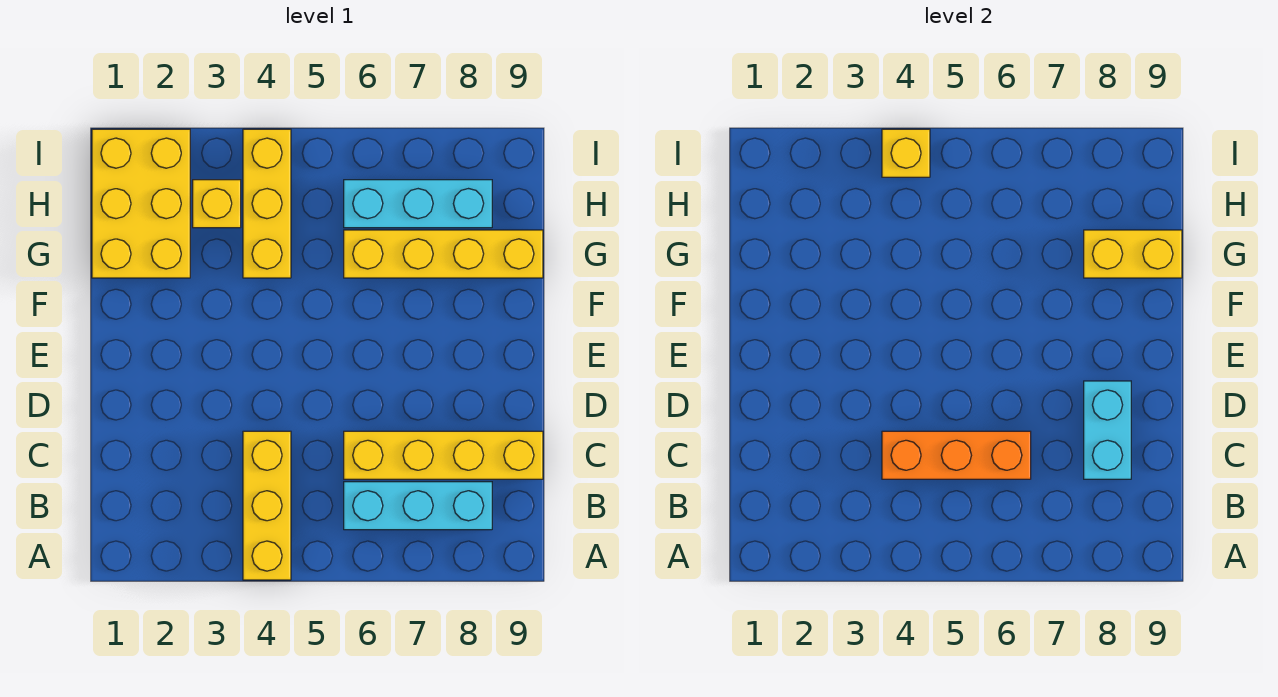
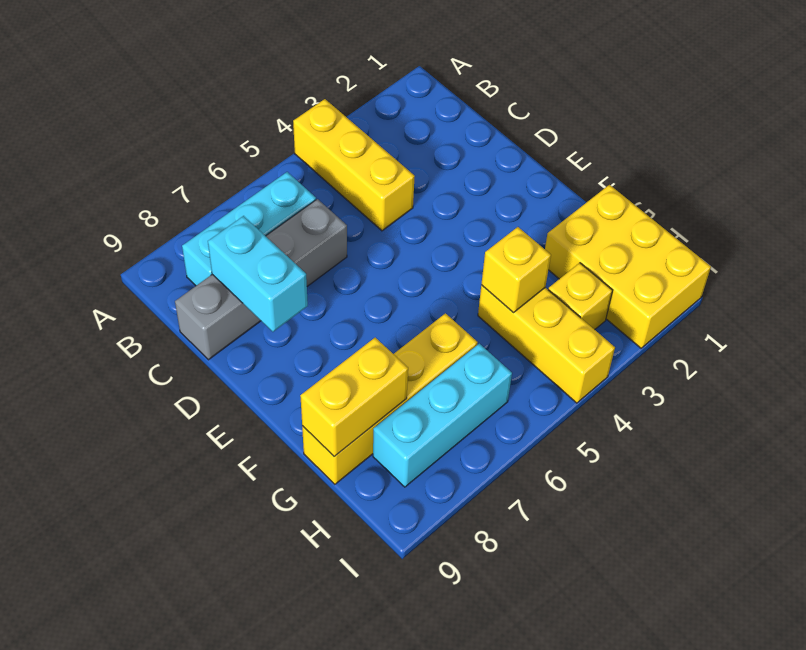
orange 1x3 brick [882,431,1031,479] -> none
yellow 1x4 brick [344,431,543,479] -> grey 1x4 brick [175,199,347,360]
yellow 1x1 brick [882,129,930,177] -> yellow 1x1 brick moved to [481,227,551,312]

